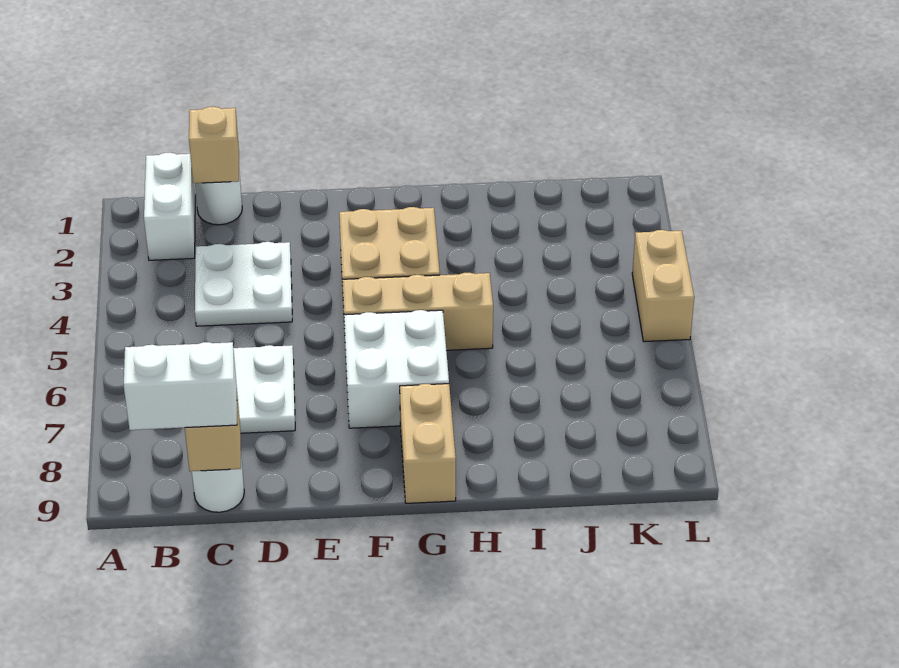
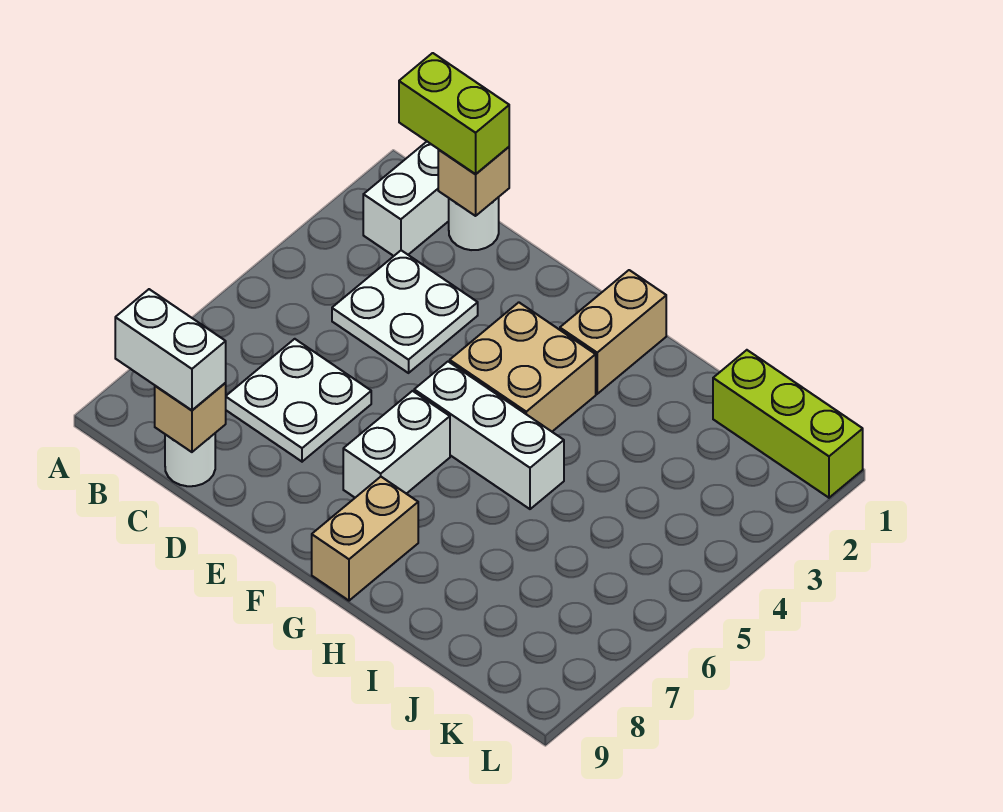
none -> lime 1x2 brick [399,53,509,174]
tan 1x3 brick [342,273,493,350] -> white 1x3 brick [414,362,564,509]
white 2x2 brick [344,310,449,428] -> white 1x2 brick [343,391,450,498]
none -> lime 1x3 brick [713,350,863,498]
tan 1x2 brick [632,230,694,342] -> tan 1x2 brick moved to [560,270,666,394]

